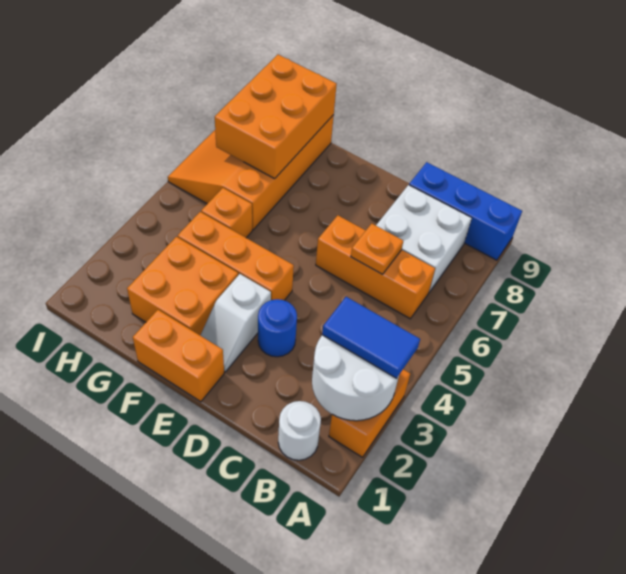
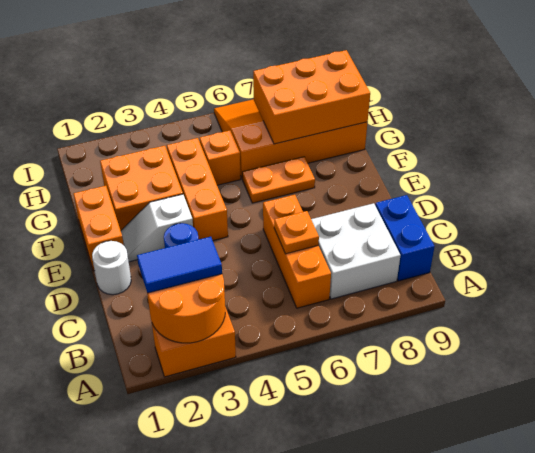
white 2x2 round brick [312,335,399,421] -> orange 2x2 round brick [147,274,225,343]
blue 1x2 tile [322,297,420,378] -> blue 1x2 tile turned to [137,237,222,293]
blue 1x3 brick [409,162,522,260] -> blue 1x2 brick [375,195,435,281]
white 1x1 round brick [278,401,321,460] -> white 1x1 round brick moved to [92,241,131,295]
none -> orange 1x2 plate [242,157,315,203]

